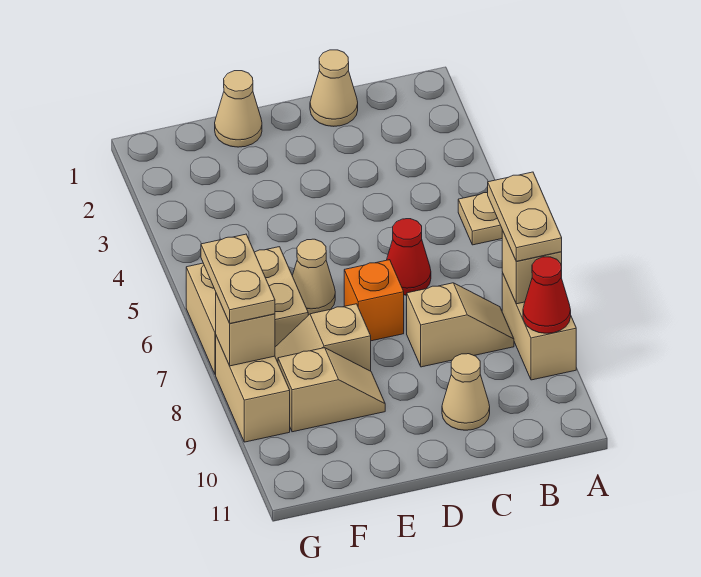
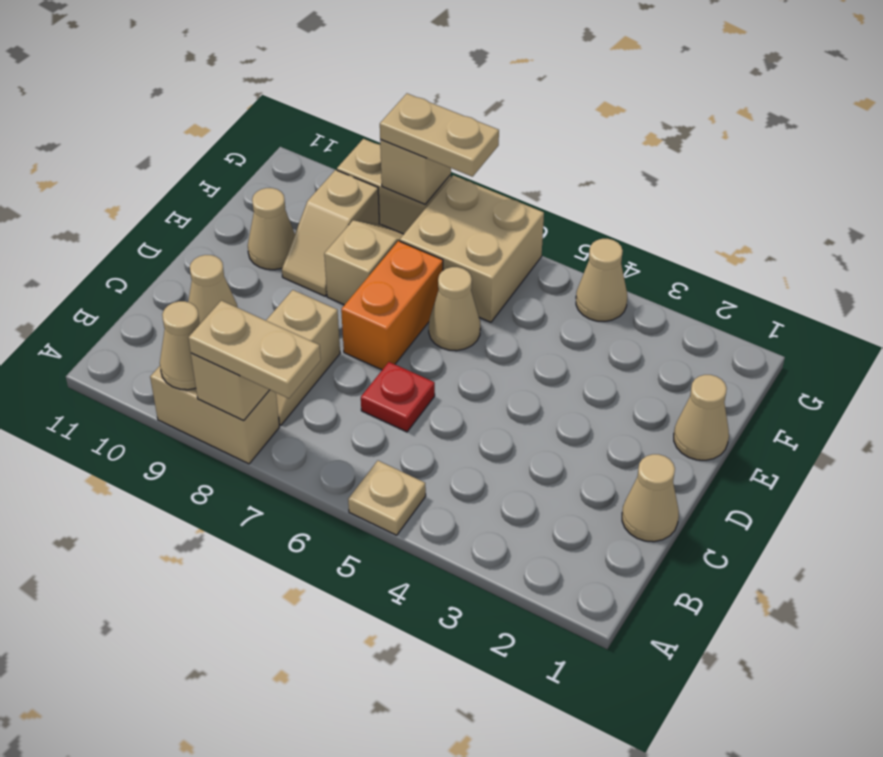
red 1x1 cone [523,257,571,333] -> tan 1x1 cone [160,301,200,390]
red 1x1 cone [387,219,431,295] -> red 1x1 plate [361,362,435,432]
orange 1x1 brick [344,260,404,341] -> orange 1x2 brick [341,241,443,370]
none -> tan 1x1 cone [248,188,295,270]
none -> tan 1x1 cone [576,239,627,321]

